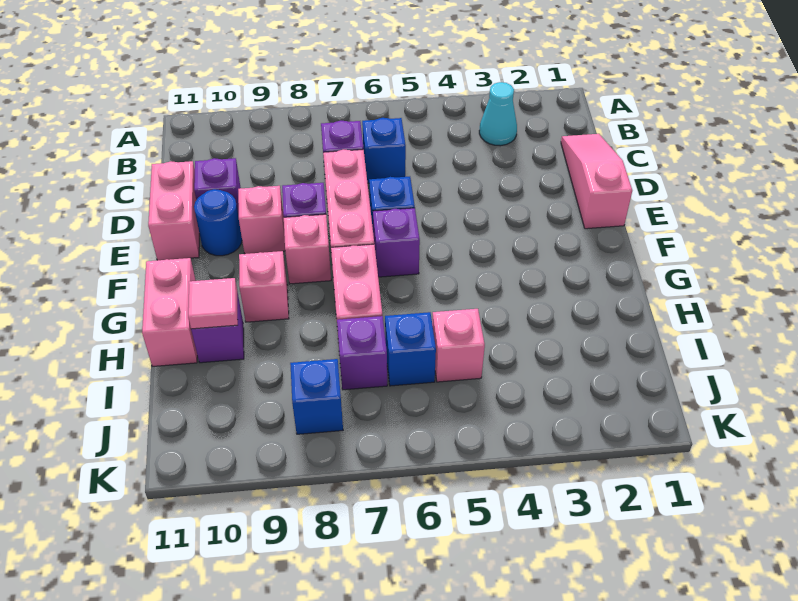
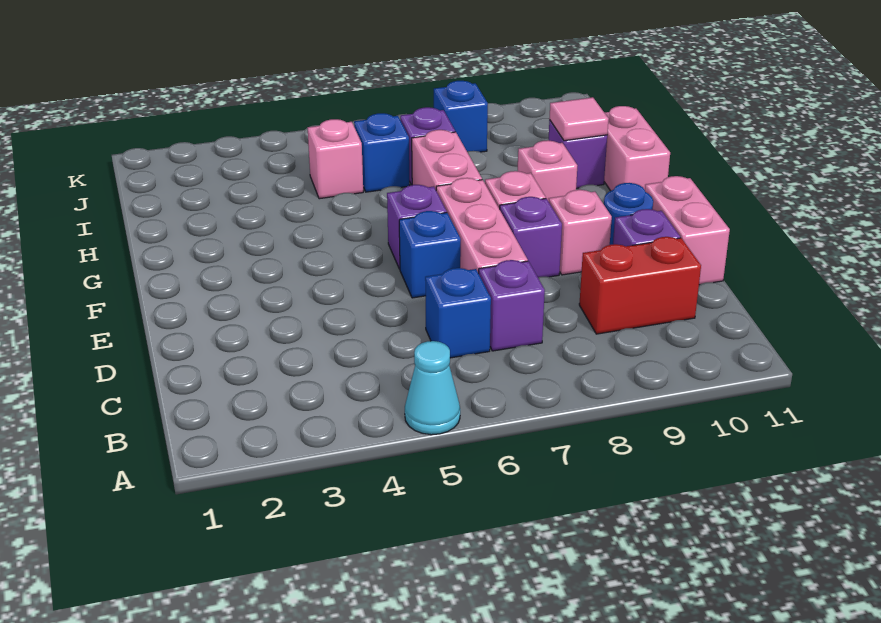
cyan 1x1 cone [479,82,517,146] -> cyan 1x1 cone moved to [405,341,460,435]
pink 1x3 slope [561,134,632,229] -> none
none -> red 1x2 brick [579,237,701,334]

